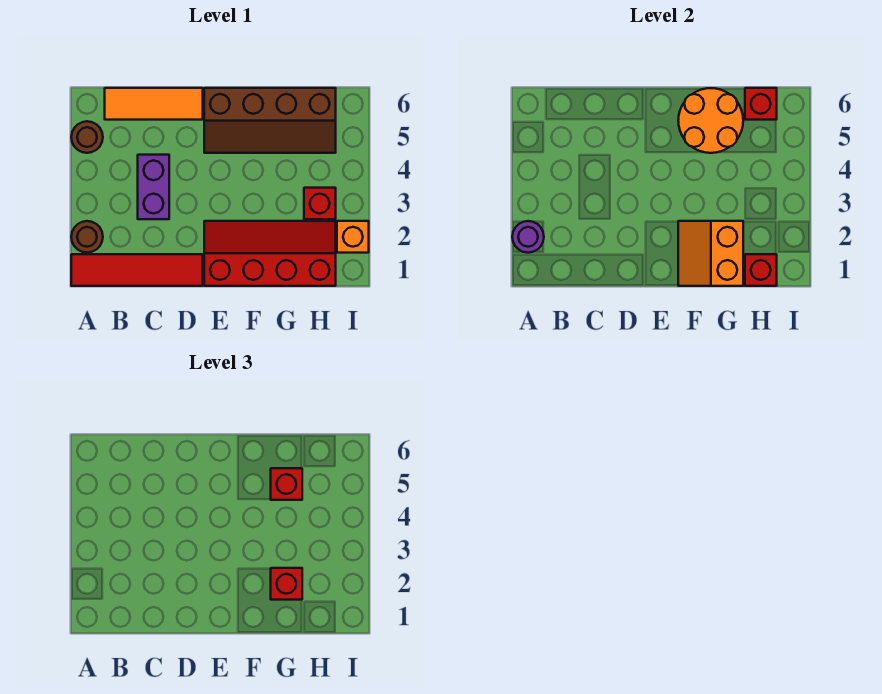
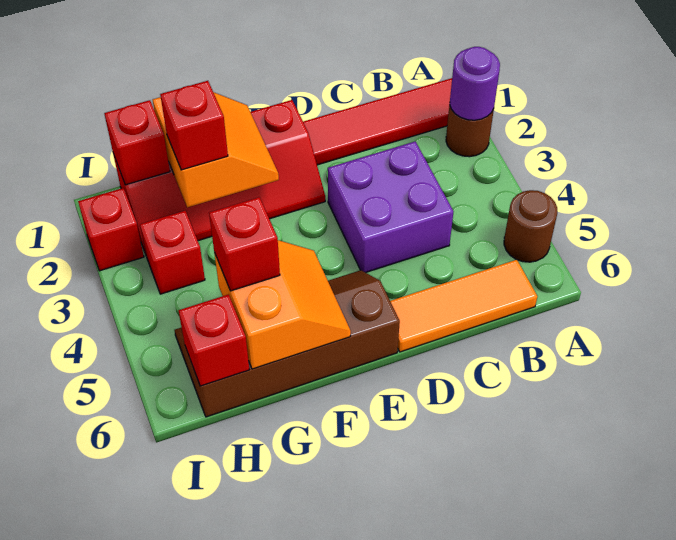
purple 1x2 brick [138,155,169,219] -> purple 2x2 brick [328,142,454,273]
orange 2x2 round brick [678,88,743,153] -> orange 2x2 slope [214,240,351,369]
orange 1x1 brick [337,221,369,253] -> red 1x1 brick [78,188,144,271]

